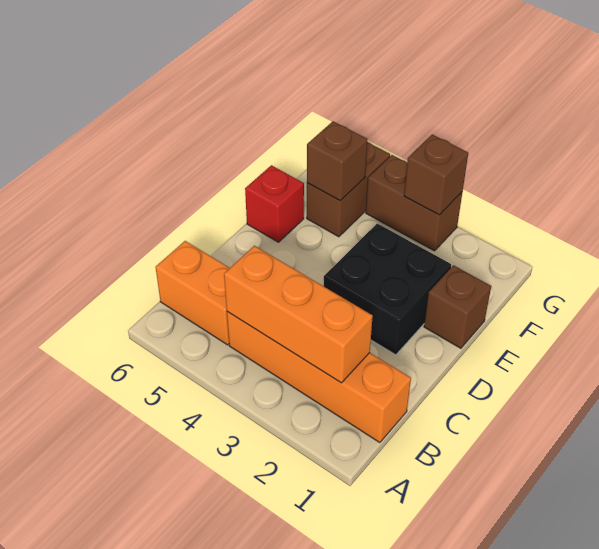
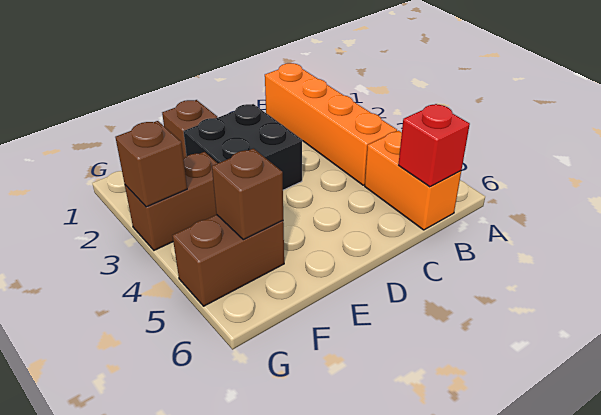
orange 1x3 brick [224,246,373,383] -> none
red 1x1 brick [245,165,304,242] -> red 1x1 brick moved to [398,104,470,187]
brown 1x2 brick [366,155,462,251] -> brown 1x2 brick turned to [125,152,218,250]

